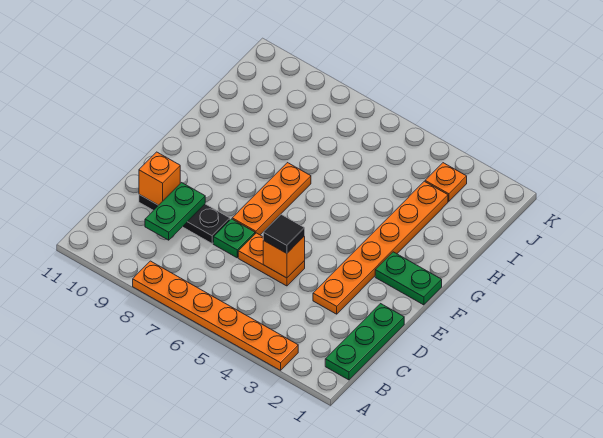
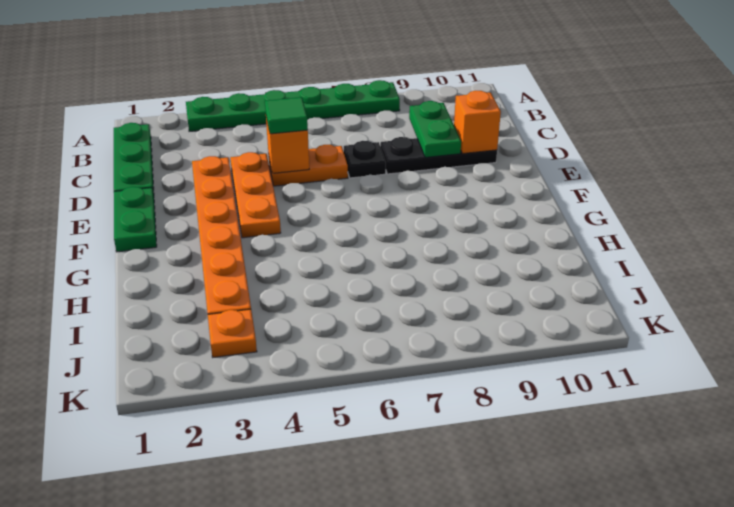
orange 1x6 plate [133,261,298,370] -> green 1x6 plate [186,80,400,131]
black 1x1 tile [263,215,305,253] -> green 1x1 tile [265,97,308,134]
green 1x1 plate [213,219,255,258] -> black 1x1 plate [344,141,386,178]
orange 1x3 plate [232,163,311,235] -> orange 1x3 plate moved to [230,152,281,238]
green 1x2 plate [375,252,442,305] -> green 1x2 plate turned to [114,187,157,252]

